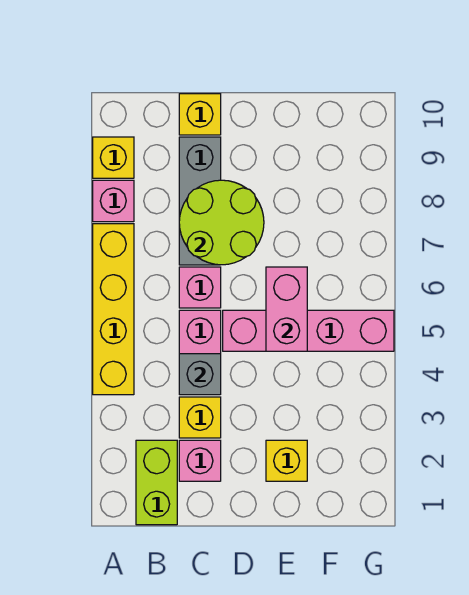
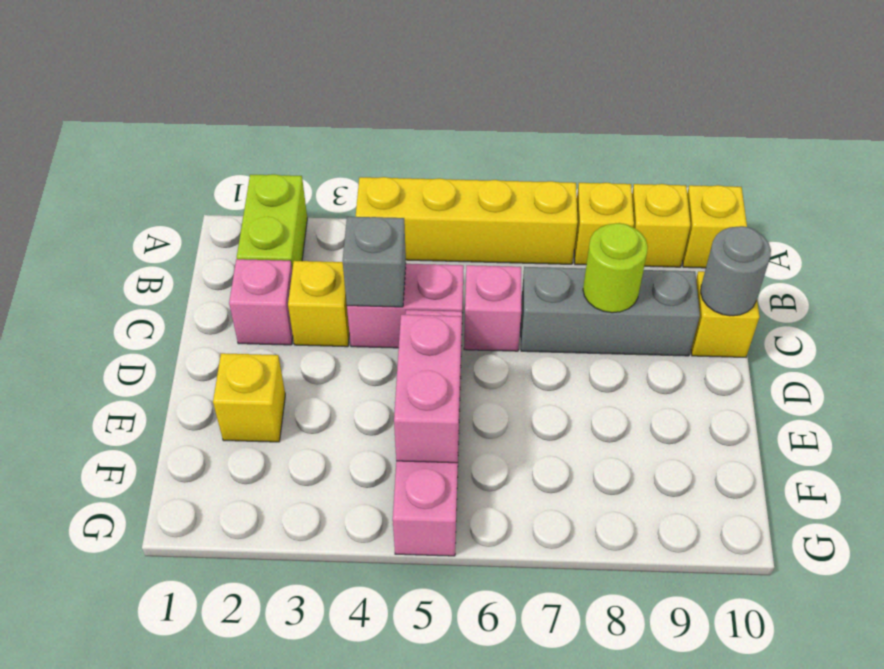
pink 1x1 brick [93,180,134,222] -> yellow 1x1 brick [574,183,634,265]
none -> yellow 1x1 brick [682,185,747,268]
lime 1x2 brick [136,440,177,525] -> lime 1x2 brick turned to [237,174,307,269]
lime 2x2 round brick [179,180,264,265] -> lime 1x1 round brick [583,223,648,313]
none -> grey 1x1 round brick [701,226,771,316]
pink 1x2 brick [266,267,307,351] -> pink 1x2 brick turned to [394,315,462,463]

